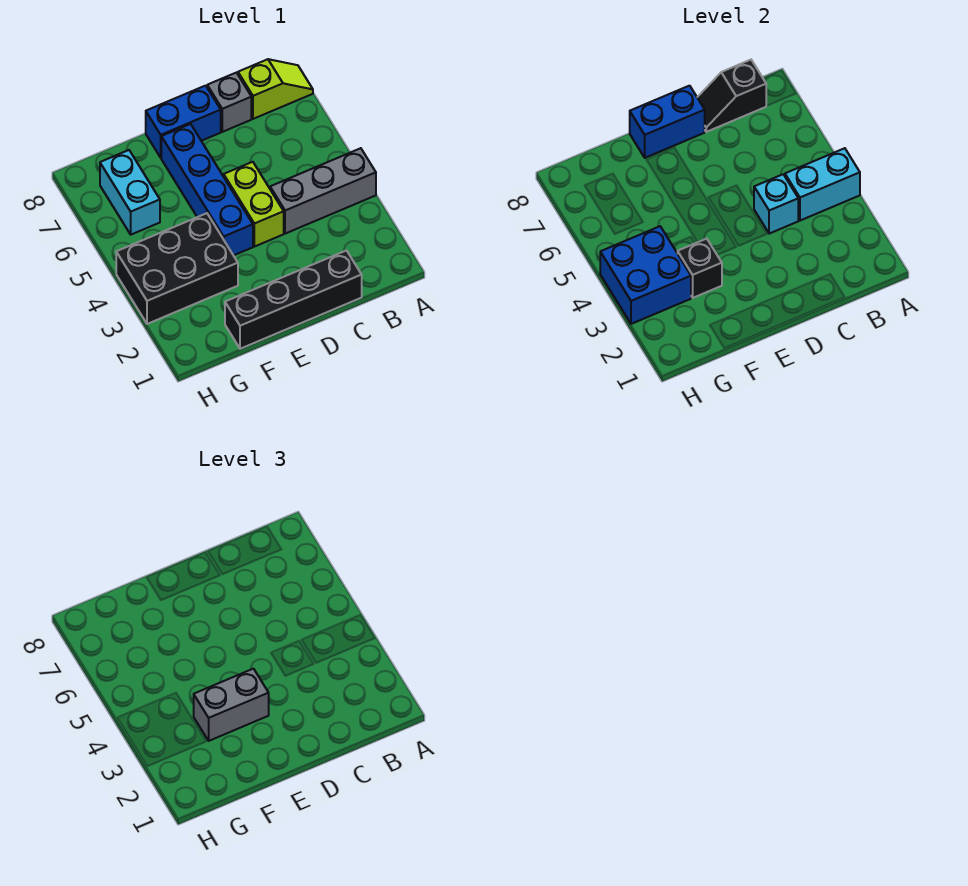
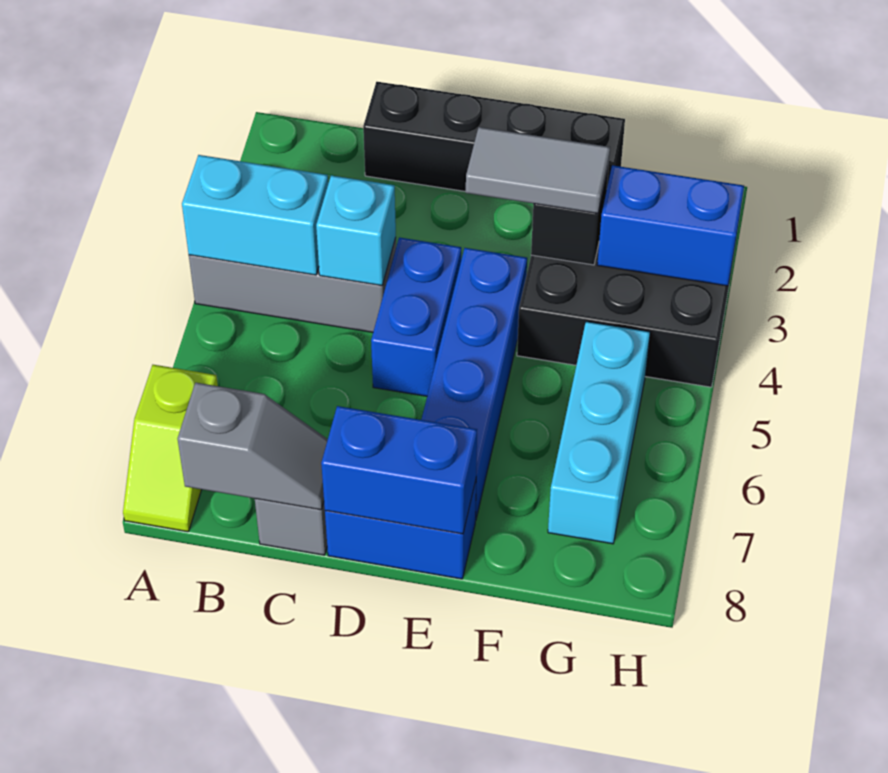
lime 1x2 slope [238,59,313,119] -> lime 1x2 slope turned to [123,365,218,532]
black 1x2 slope [697,60,766,132] -> grey 1x2 slope [178,383,328,510]
lime 1x2 brick [224,162,284,247] -> blue 1x2 brick [371,237,461,396]
grey 1x2 brick [194,669,269,741] -> grey 1x2 tile [466,127,610,213]
blue 2x2 brick [600,226,691,324] -> blue 1x2 brick [597,165,744,286]
cyan 1x2 brick [100,150,160,235] -> cyan 1x3 brick [548,321,650,544]

